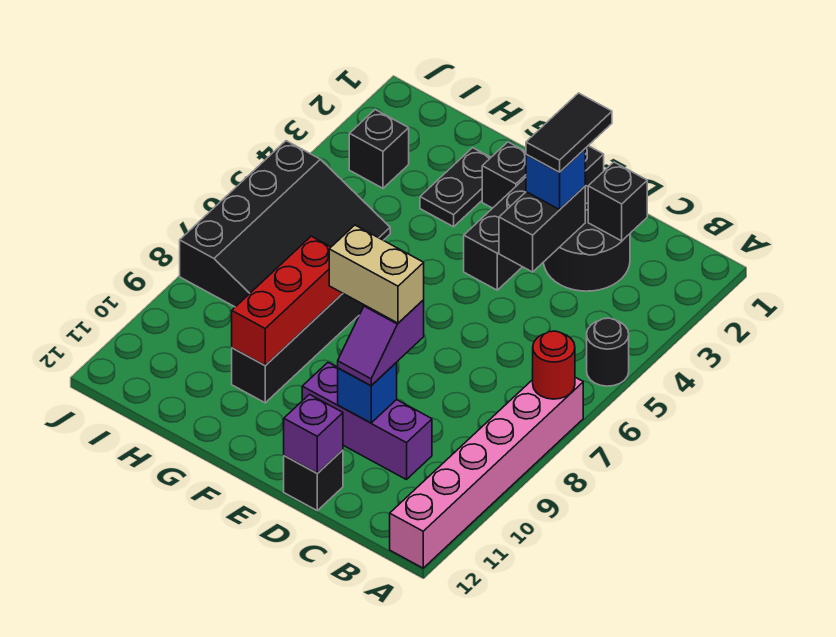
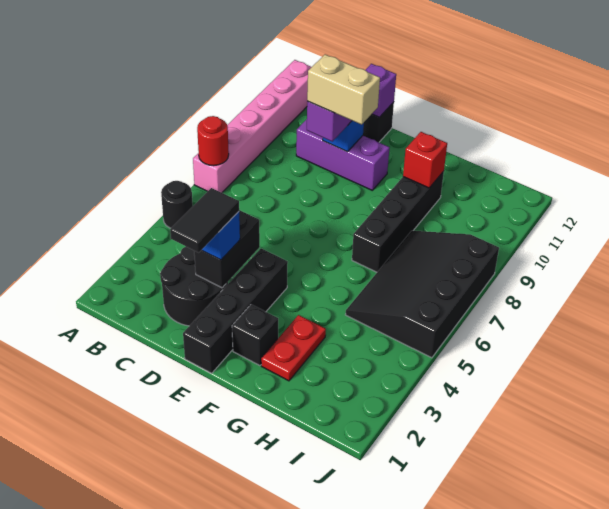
black 1x1 brick [588,162,647,241] -> none
black 1x2 plate [420,148,491,227] -> red 1x2 plate [261,315,326,381]
red 1x3 brick [232,236,343,366] -> red 1x1 brick [403,132,447,188]
black 1x1 brick [349,110,409,188] -> none

